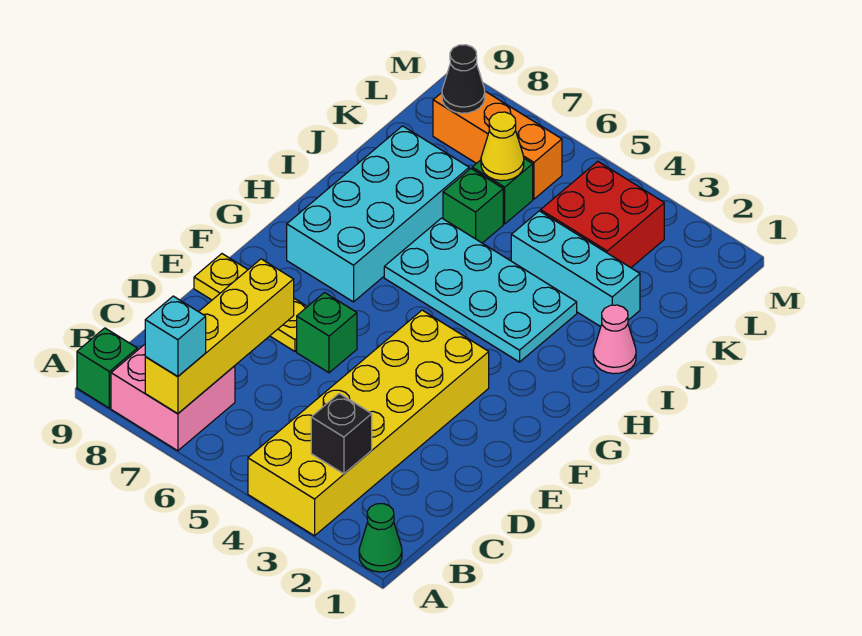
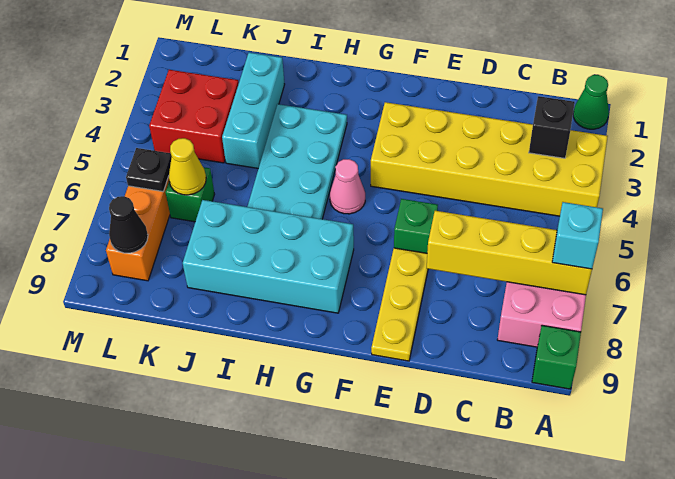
pink 1x1 cone [593,305,636,374] -> pink 1x1 cone moved to [330,159,365,214]
green 1x1 brick [443,169,503,243] -> none
none -> black 1x1 plate [126,148,172,191]

